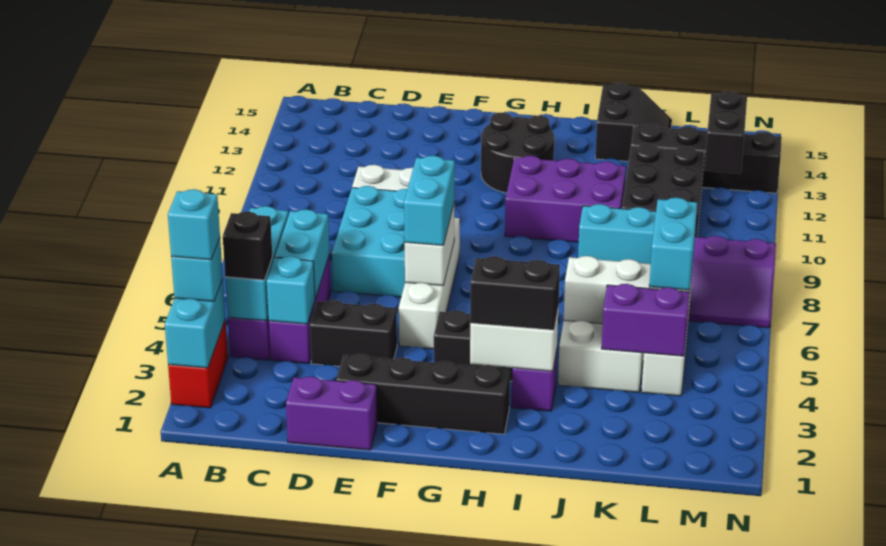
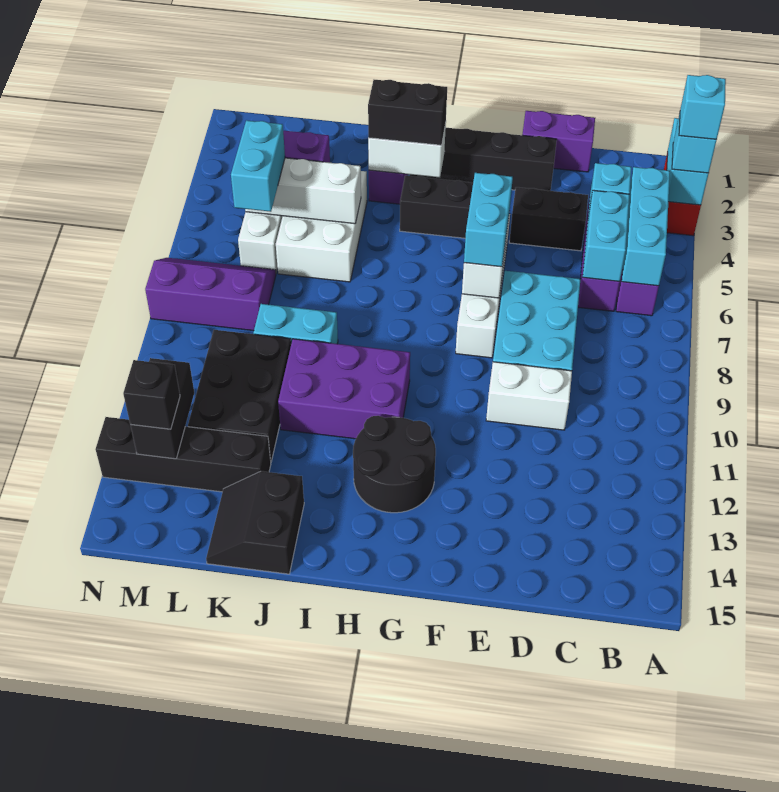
black 1x1 brick [223,211,272,280] -> black 1x1 brick moved to [123,360,180,429]

